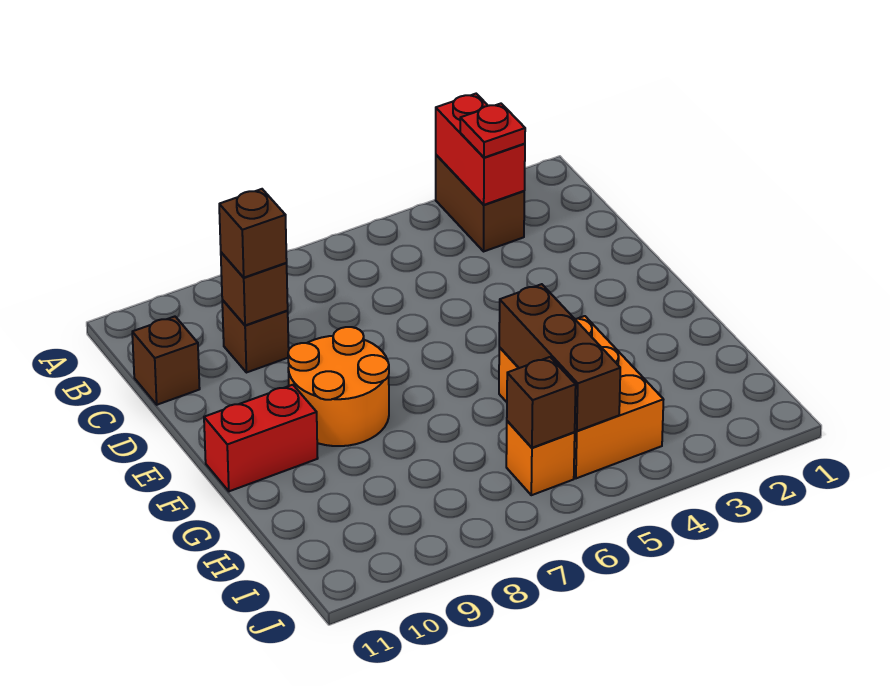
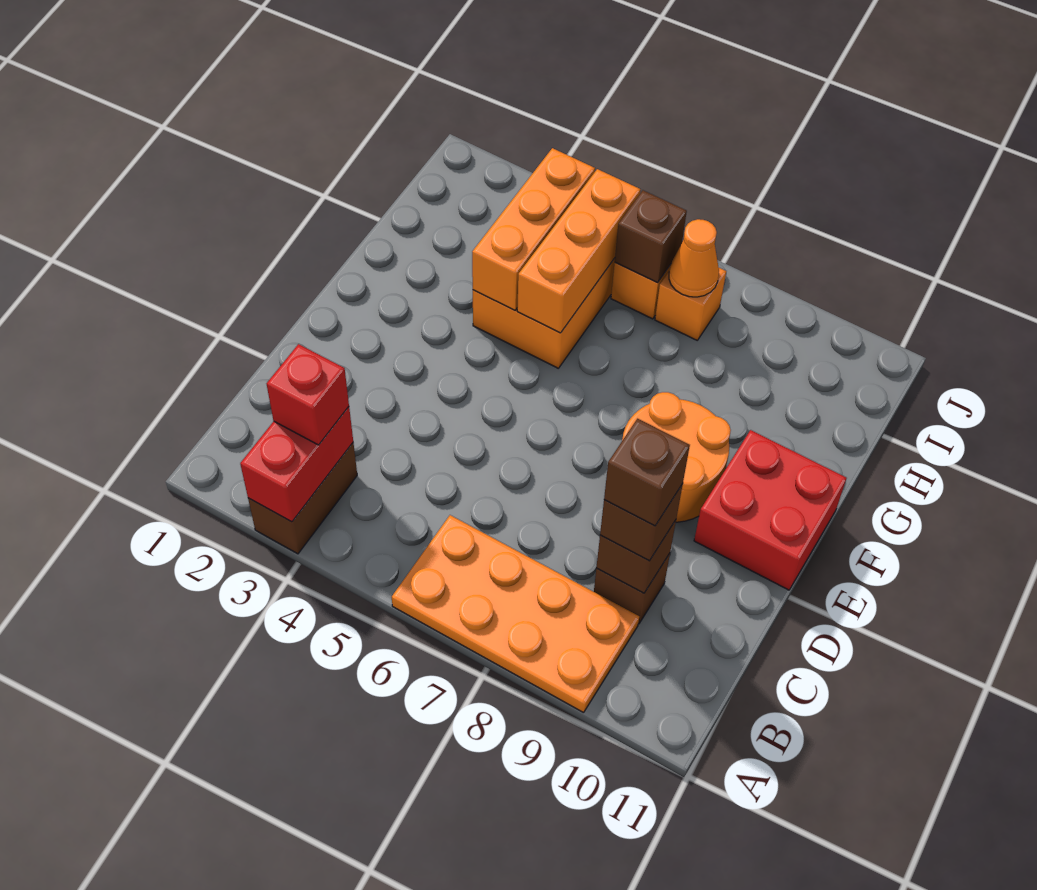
none -> orange 2x4 plate [392,515,639,713]
red 1x1 plate [460,104,525,158] -> red 1x1 brick [267,344,349,445]
brown 1x1 brick [132,317,200,405] -> brown 1x1 brick moved to [604,419,690,526]
red 1x2 brick [204,385,318,491] -> red 2x2 brick [694,430,846,590]
none -> orange 1x3 brick [472,148,595,310]
brown 1x3 brick [499,284,620,431] -> orange 1x3 brick [517,169,640,333]
none -> orange 1x1 brick [655,268,726,340]
none -> orange 1x1 cone [669,219,719,297]

